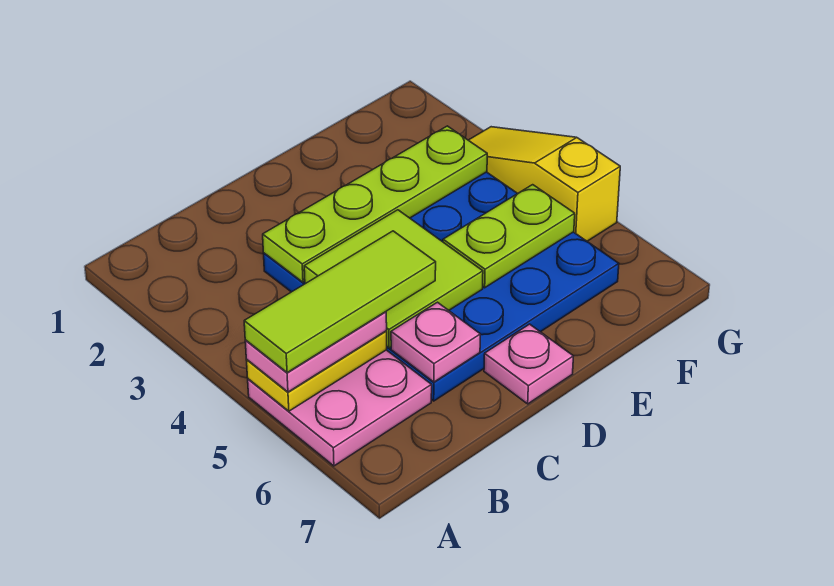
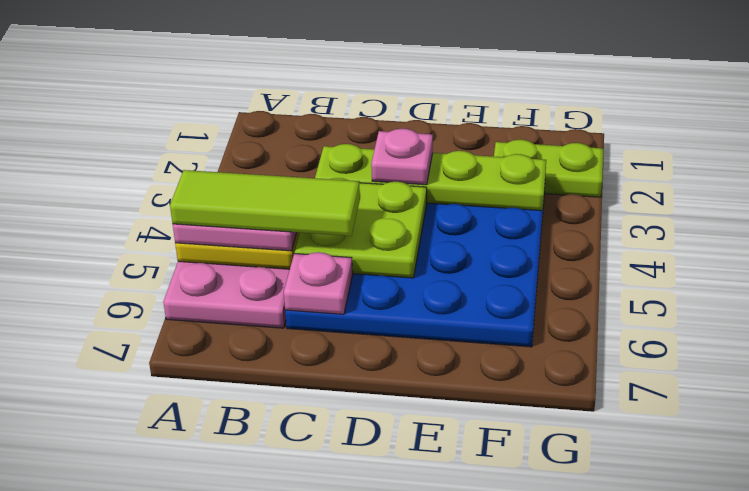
lime 2x2 tile [304,210,483,348] -> lime 2x2 plate [295,178,427,278]
pink 1x1 plate [484,324,573,404] -> pink 1x1 plate moved to [371,129,433,185]
lime 1x2 plate [443,185,575,288] -> lime 1x2 plate moved to [494,140,603,197]
yellow 1x3 slope [469,127,620,241] -> none

